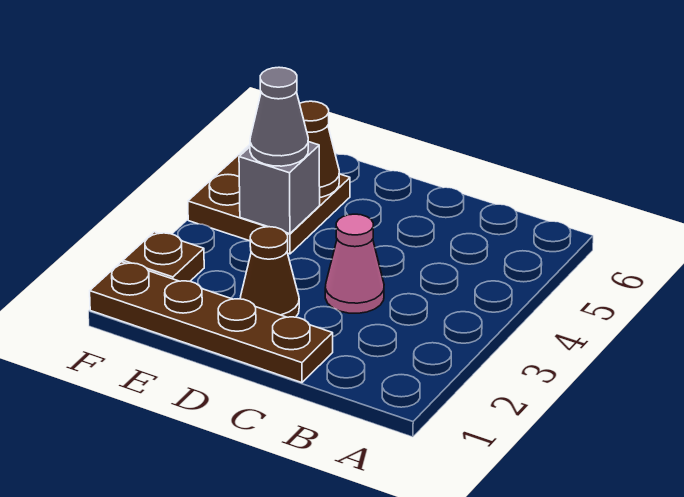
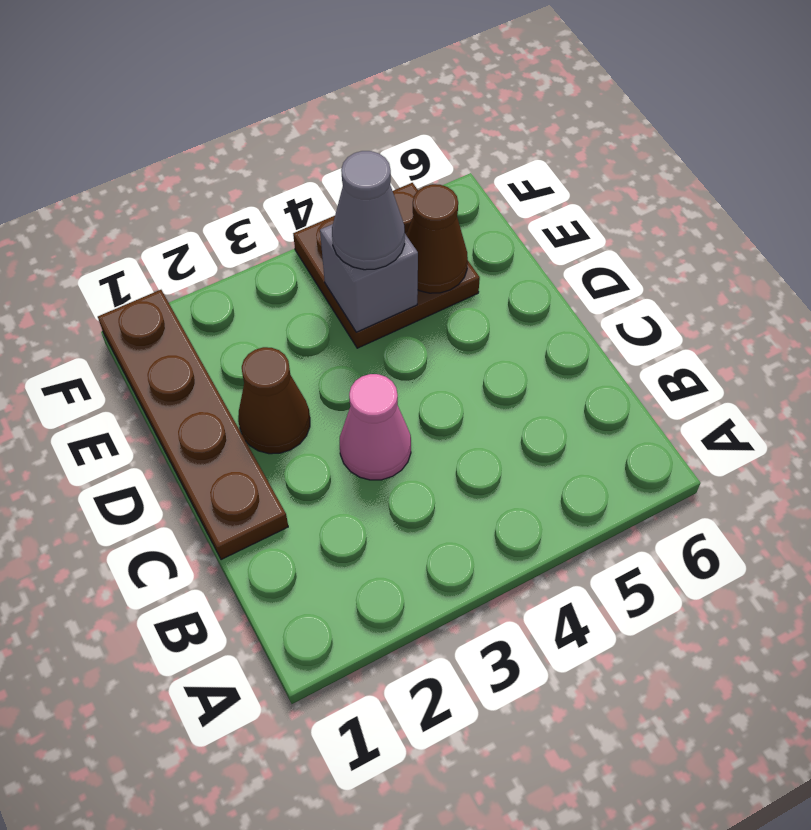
brown 1x1 plate [123,232,204,281] -> none

